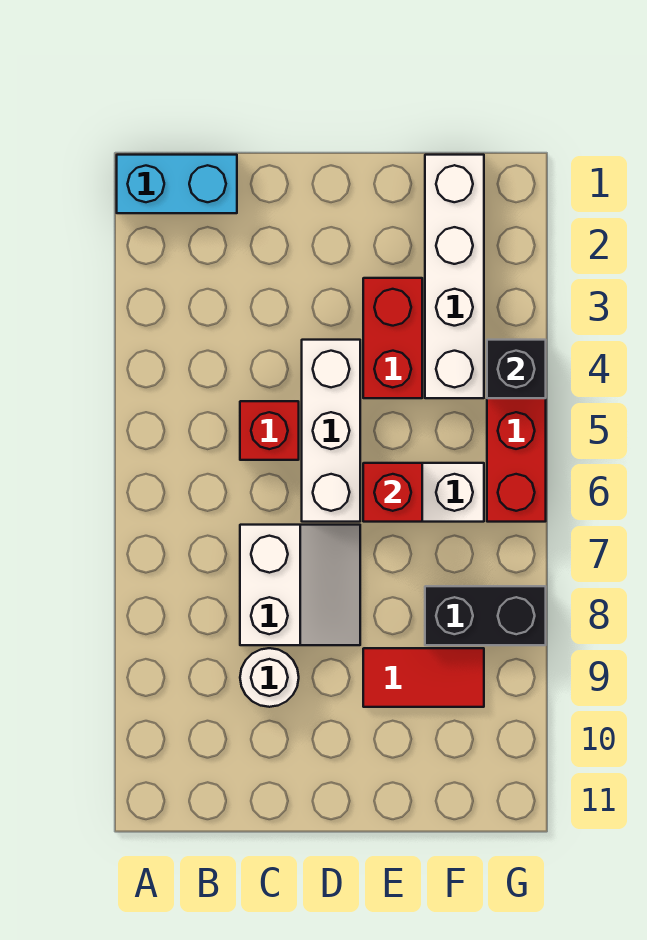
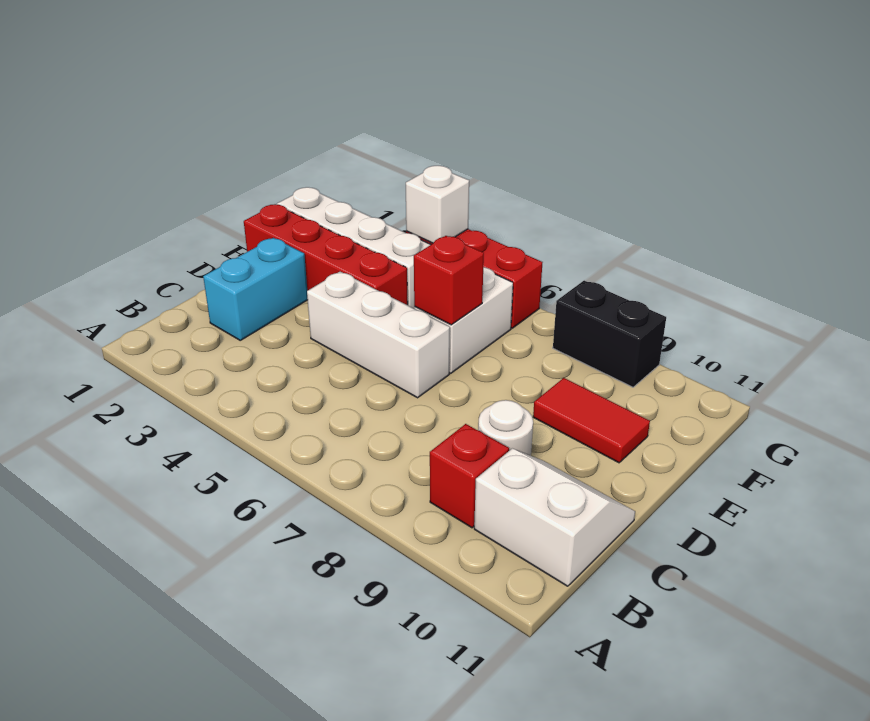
cyan 1x2 brick [117,155,237,213] -> cyan 1x2 brick moved to [203,238,308,340]
red 1x1 brick [240,401,299,460] -> red 1x1 brick moved to [430,424,509,528]
white 2x2 slope [240,525,360,645] -> white 2x2 slope moved to [474,449,635,586]
red 1x2 brick [363,278,422,398] -> red 1x4 brick [244,204,408,305]
red 1x2 tile [363,648,484,707] -> red 1x2 tile turned to [533,378,650,463]
black 1x2 brick [425,586,546,645] -> black 1x2 brick turned to [553,281,666,387]
black 1x1 brick [487,340,546,398] -> white 1x1 brick [406,166,469,243]

